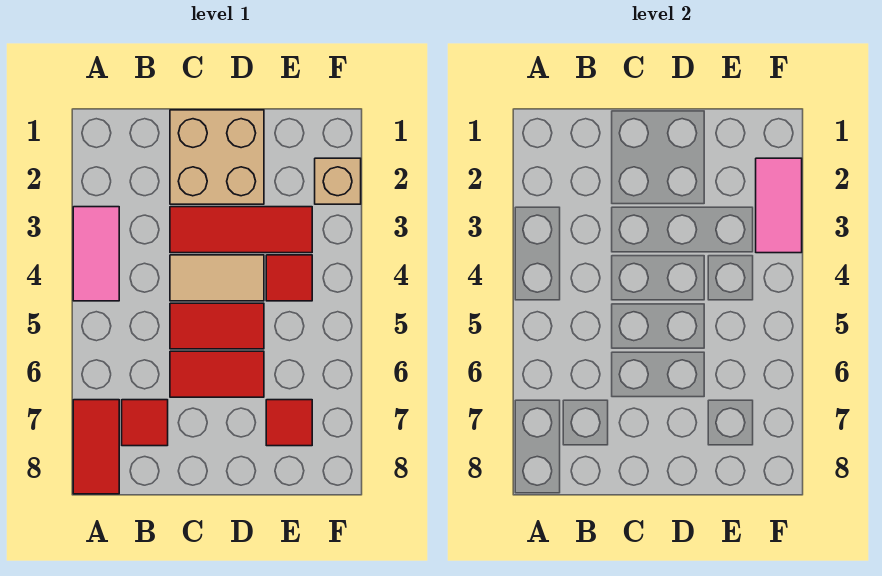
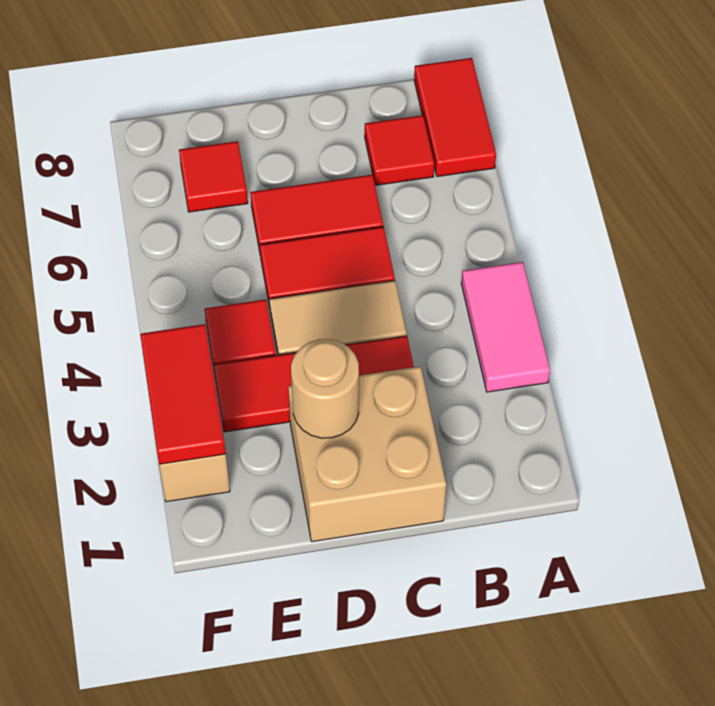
none -> tan 1x1 round brick [291,339,359,438]
pink 1x2 tile [756,158,802,253] -> red 1x2 tile [140,324,226,465]

